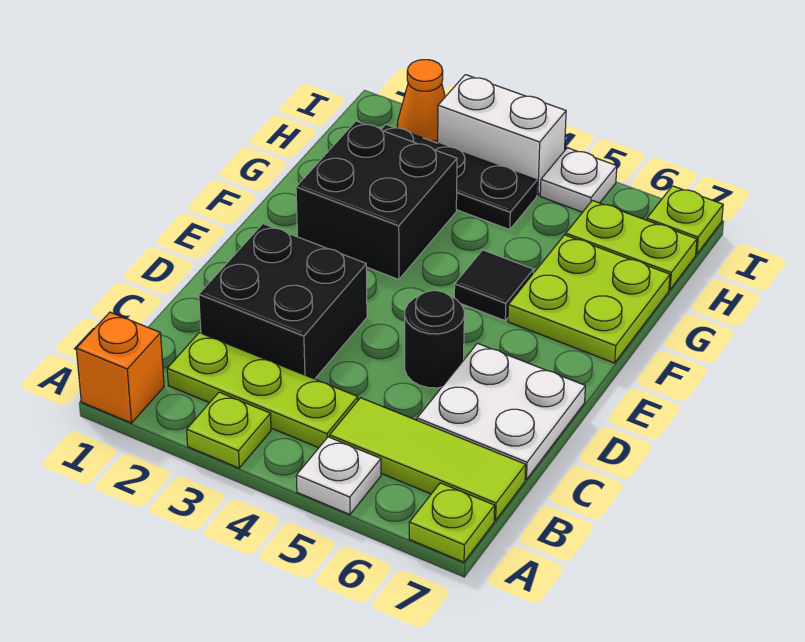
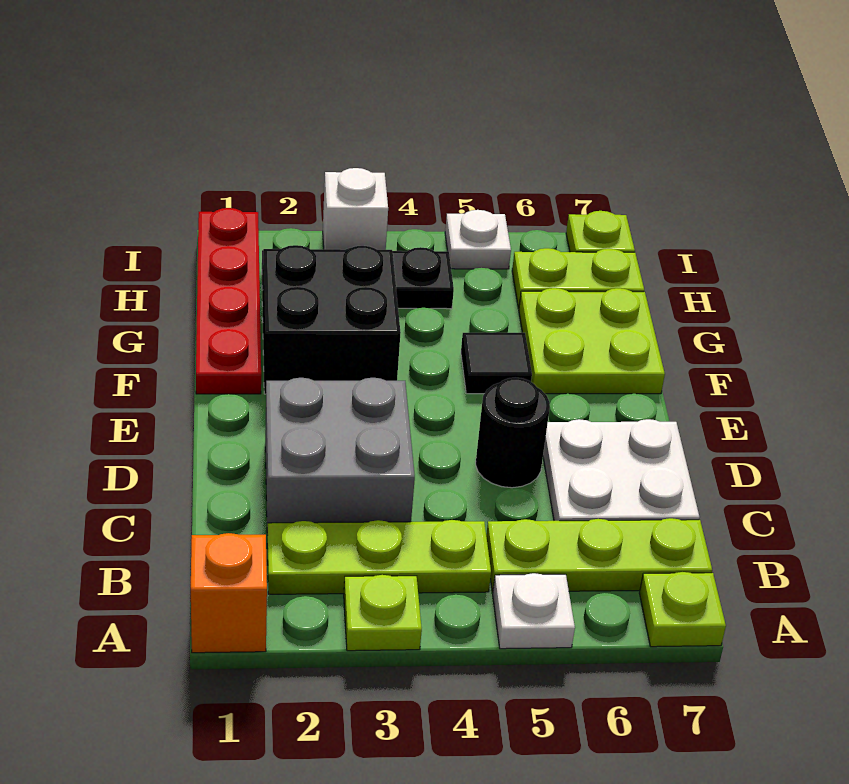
lime 1x3 tile [330,398,526,520] -> lime 1x3 plate [486,518,712,592]
black 2x2 brick [199,224,367,379] -> grey 2x2 brick [265,378,415,535]
none -> red 1x4 plate [196,208,261,394]
orange 1x1 cone [397,60,445,143] -> none
white 1x2 brick [438,75,566,195] -> white 1x1 brick [323,168,388,250]

